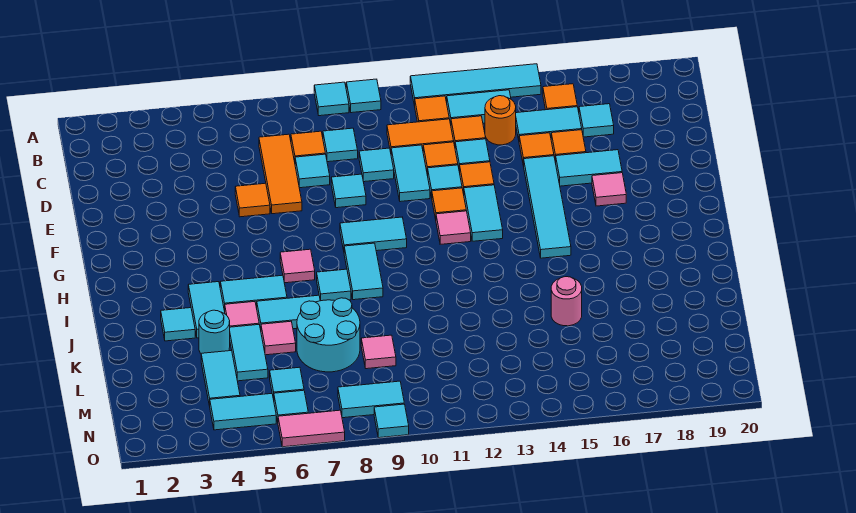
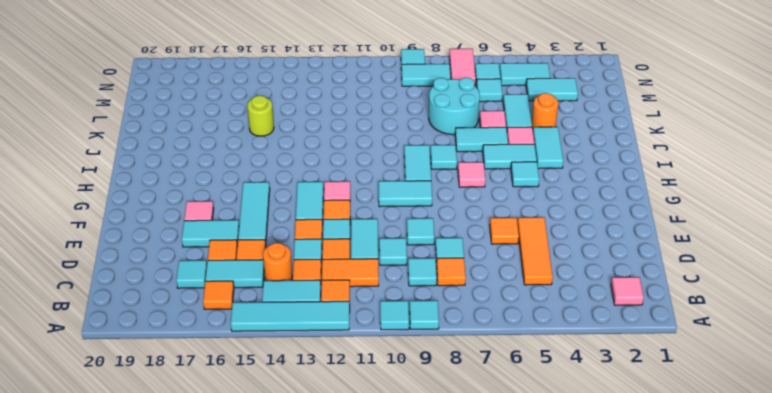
orange 1x3 tile [259,134,302,214] -> orange 1x3 tile moved to [518,217,553,285]
cyan 1x4 tile [524,156,571,258] -> cyan 1x3 tile [238,182,270,244]
cyan 1x1 tile [161,308,195,341] -> cyan 1x1 tile moved to [511,162,539,187]
cyan 1x1 round brick [199,310,230,354] -> orange 1x1 round brick [532,93,558,128]
pink 1x1 round brick [551,277,582,326] -> lime 1x1 round brick [247,96,274,136]
cyan 1x2 tile [201,351,240,406] -> cyan 1x2 tile turned to [526,78,578,101]
pink 1x1 tile [361,335,396,369] -> pink 1x1 tile moved to [611,277,644,305]
pink 1x2 tile [278,410,345,447] -> pink 1x2 tile turned to [449,49,476,86]

